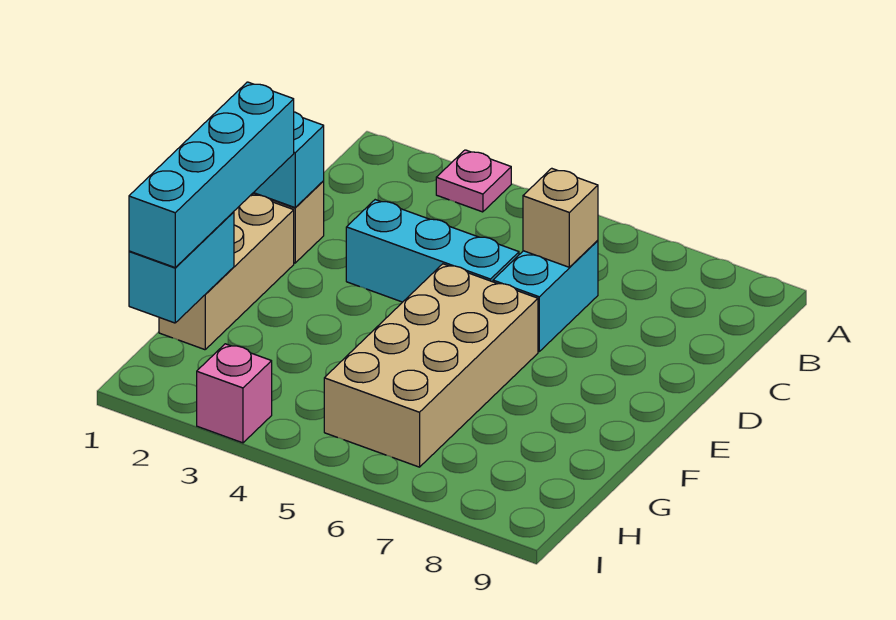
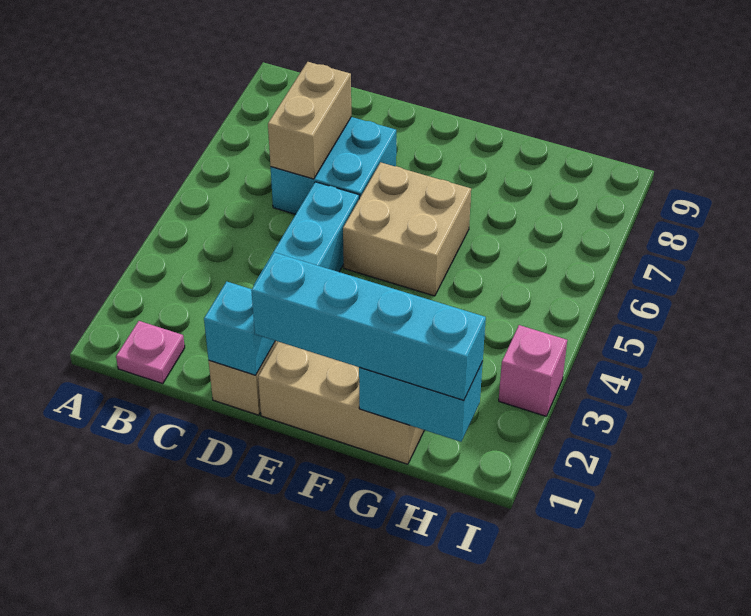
pink 1x1 plate [436,150,511,212] -> pink 1x1 plate moved to [116,321,185,384]
cyan 1x2 brick [493,240,598,351] -> cyan 2x2 brick [271,117,396,214]
tan 1x1 brick [523,168,598,267] -> tan 1x2 brick [268,62,351,179]
tan 2x4 brick [324,264,538,467] -> tan 2x2 brick [343,162,471,296]

